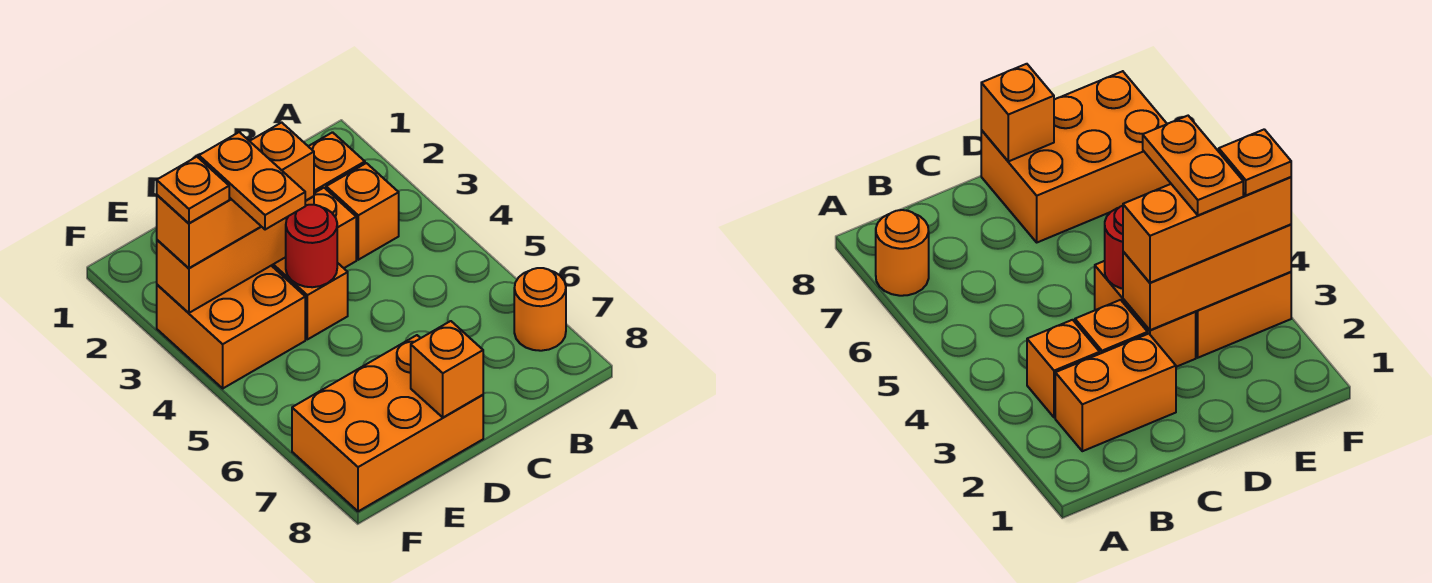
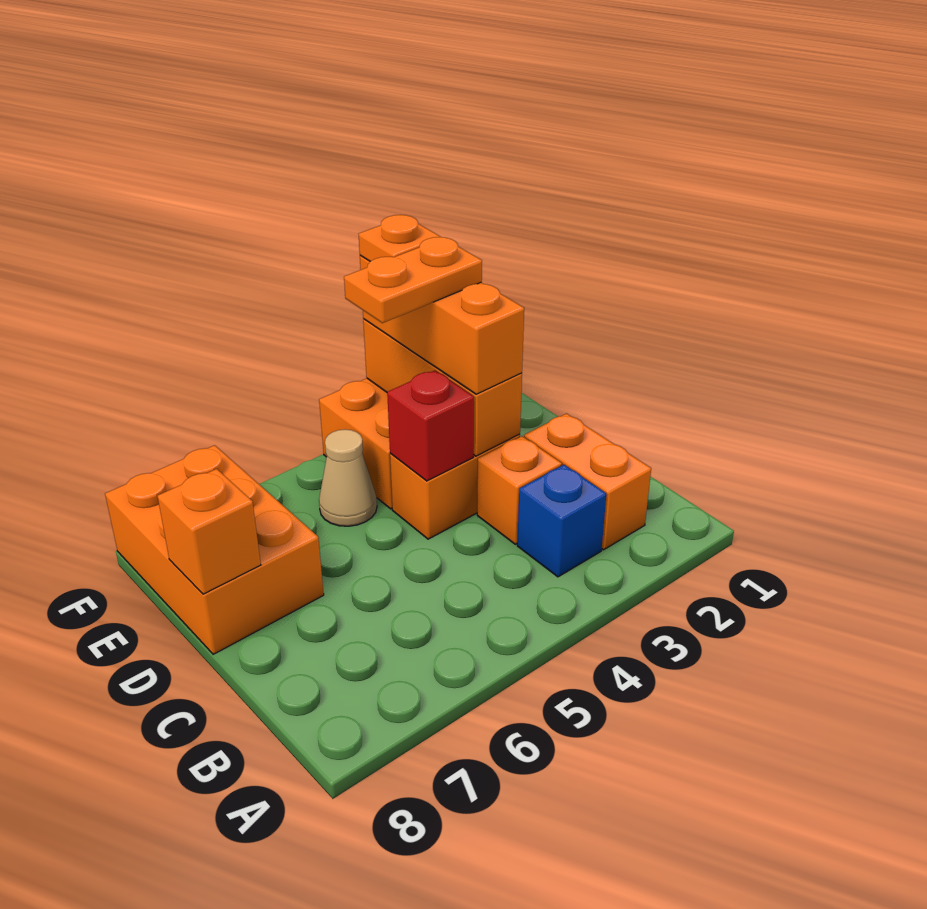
orange 1x1 round brick [514,268,566,351] -> none
orange 1x1 brick [326,163,399,260] -> blue 1x1 brick [517,465,606,577]
red 1x1 round brick [286,205,337,287] -> red 1x1 brick [387,370,474,481]
none -> tan 1x1 cone [319,429,377,526]

